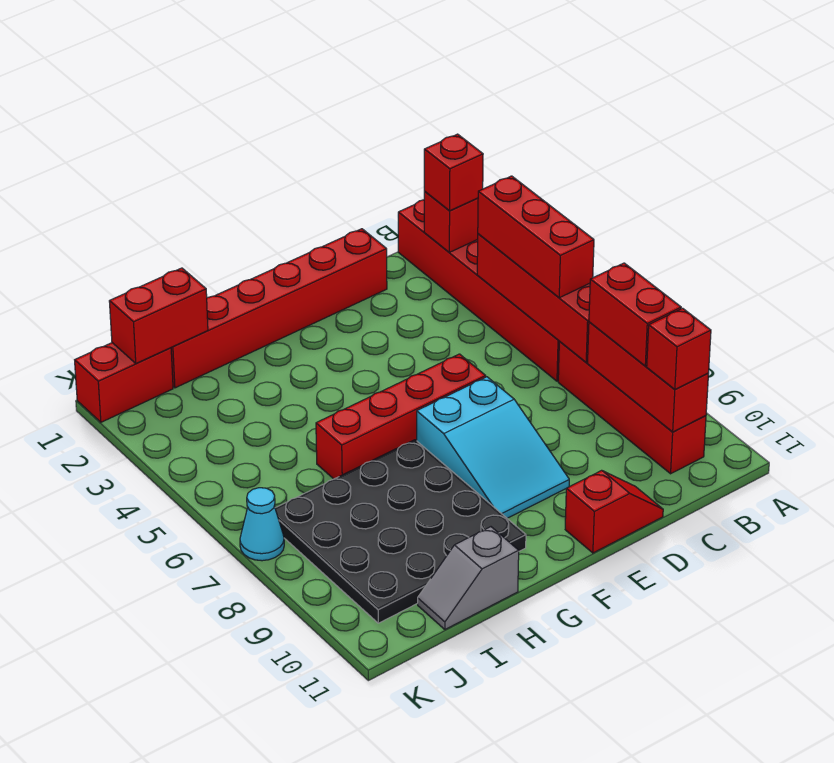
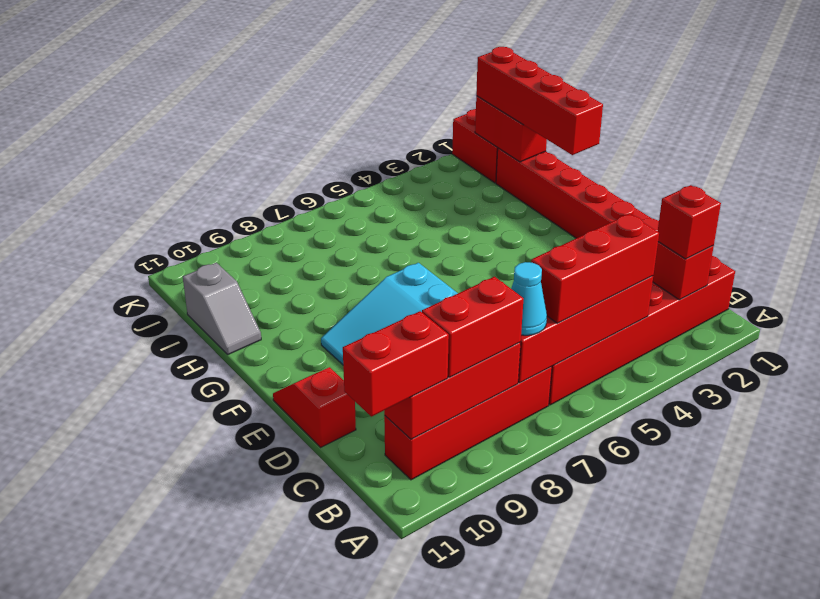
red 1x1 brick [647,308,711,390] -> red 1x2 brick [343,311,449,417]
red 1x2 slope [565,470,663,553] -> red 1x2 slope turned to [273,367,356,447]
red 1x4 brick [316,354,486,479] -> red 1x4 brick moved to [476,47,603,155]
black 4x4 plate [275,440,526,623] -> none
grey 1x2 slope [418,527,519,629] -> grey 1x2 slope turned to [183,263,261,354]
cyan 1x1 cone [240,488,284,561] -> cyan 1x1 cone moved to [511,262,547,335]

